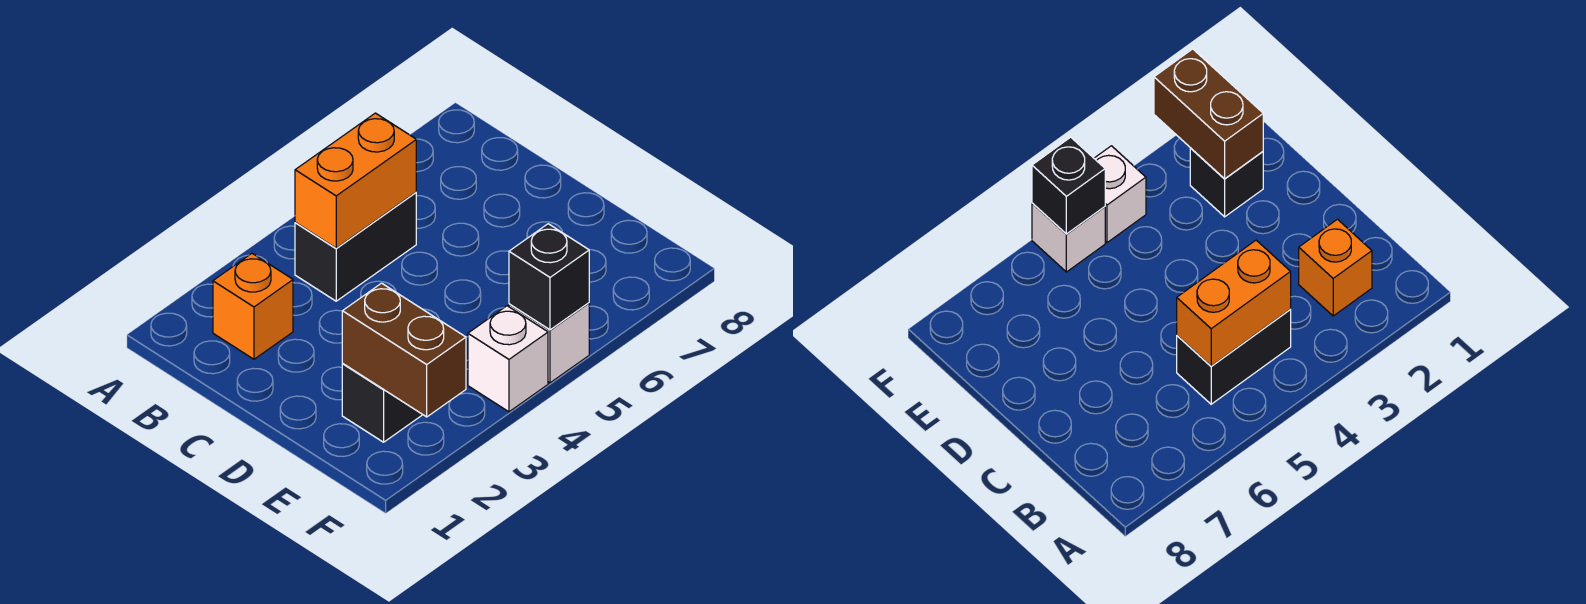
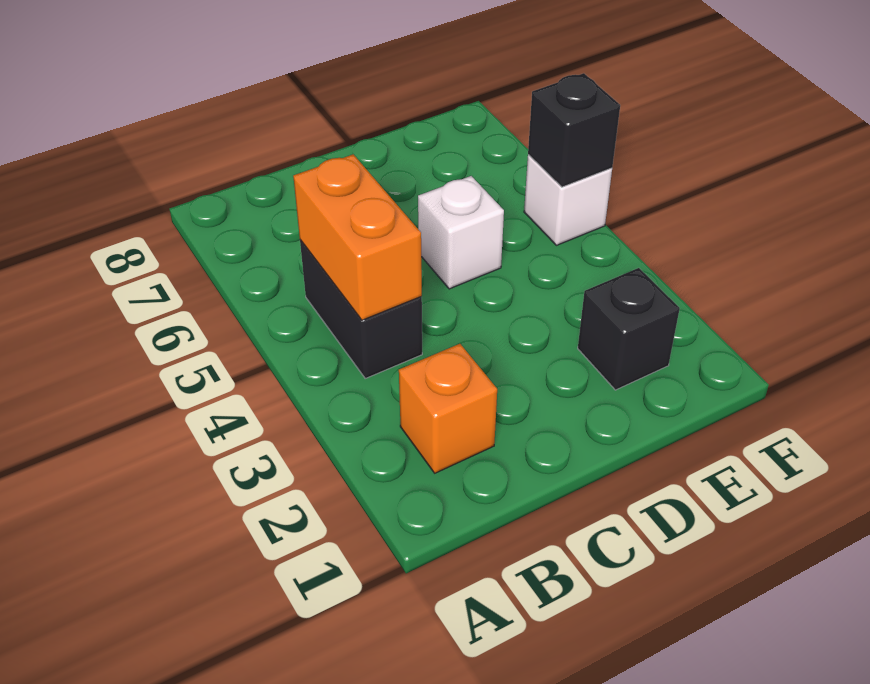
brown 1x2 brick [342,283,466,417] -> none
white 1x1 brick [468,306,548,412] -> white 1x1 brick moved to [418,176,504,289]

